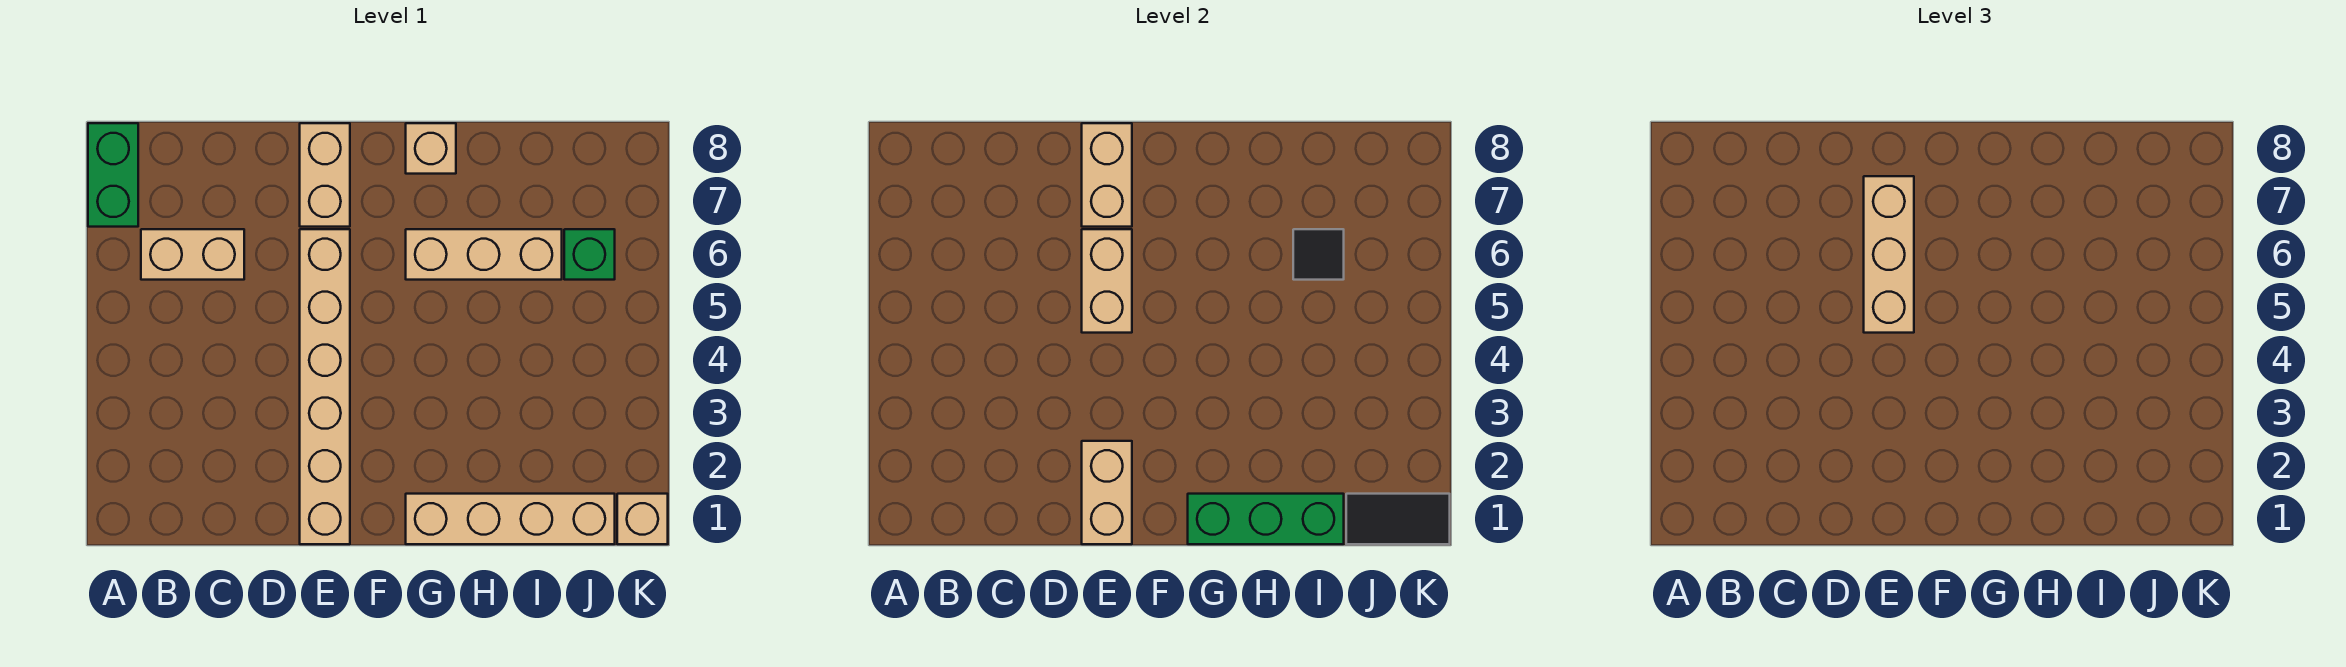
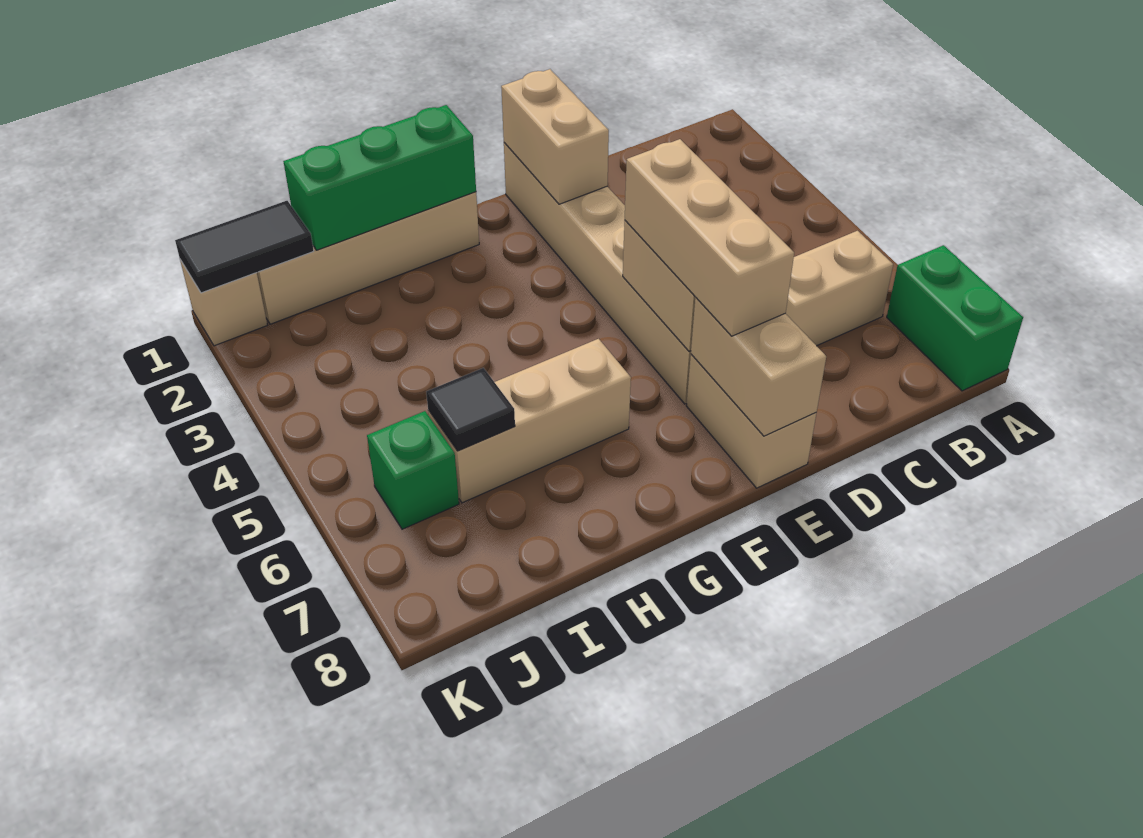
tan 1x1 brick [406,123,456,174] -> none

